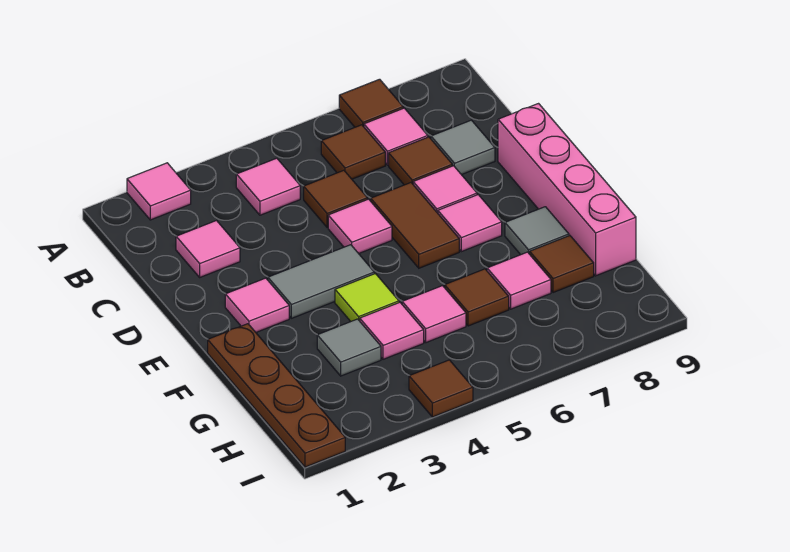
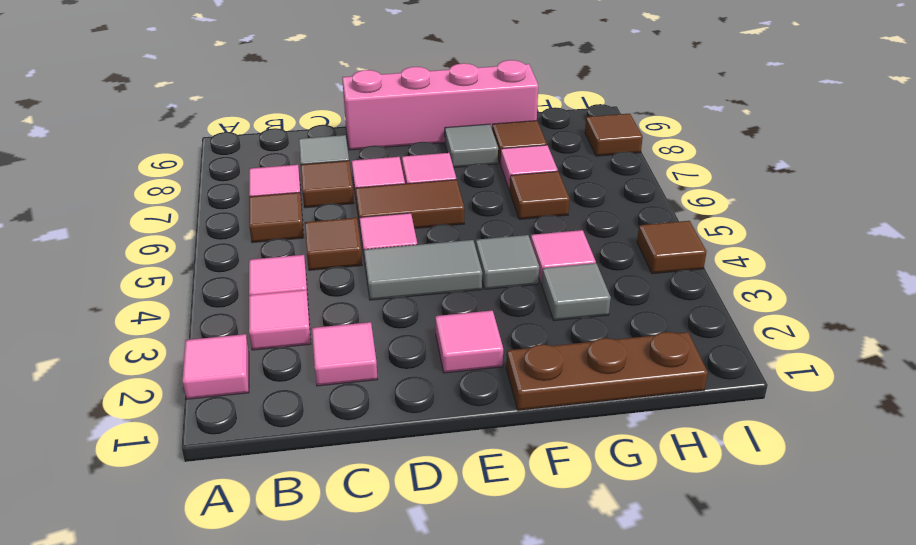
brown 1x1 tile [339,79,403,127] -> brown 1x1 tile moved to [585,114,643,156]
grey 1x2 tile [268,245,374,318] -> grey 1x2 tile turned to [364,240,482,300]
brown 1x4 plate [208,324,345,467] -> brown 1x3 plate [506,332,708,411]
lime 1x1 tile [335,274,399,321] -> grey 1x1 tile [476,235,539,289]
pink 1x1 tile [402,286,466,343] -> pink 1x1 tile moved to [249,290,311,350]

